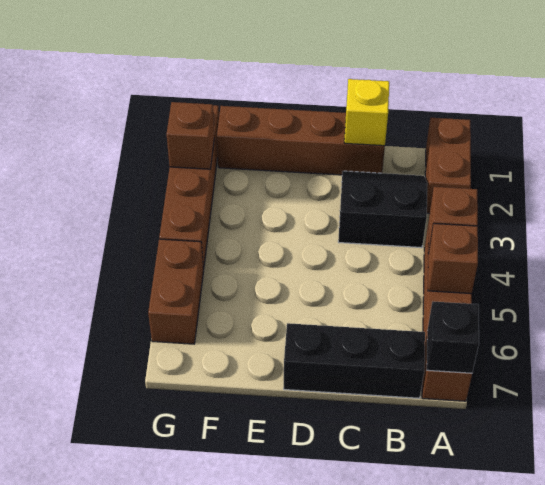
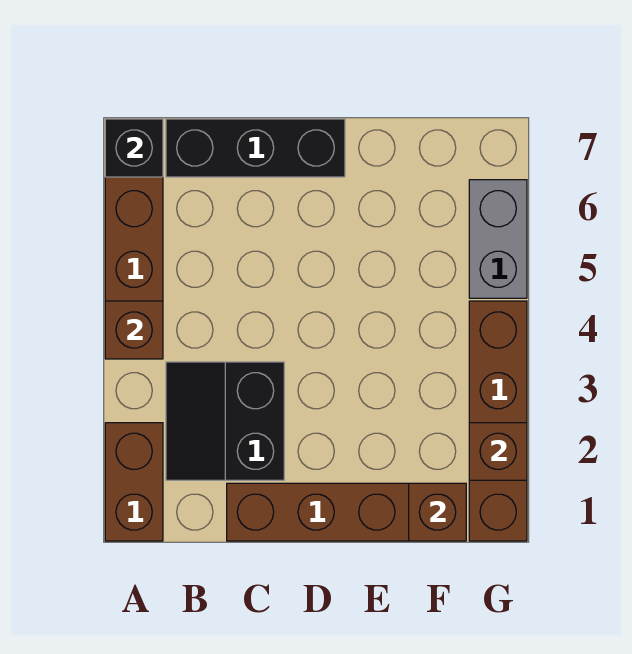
brown 1x1 brick [428,224,478,294] -> brown 1x1 brick moved to [409,483,466,541]
black 2x2 slope [338,171,427,248] -> black 2x2 slope turned to [166,362,284,480]
yellow 1x1 brick [344,79,389,146] -> none
brown 1x2 brick [148,239,203,344] -> grey 1x2 brick [469,180,527,298]

